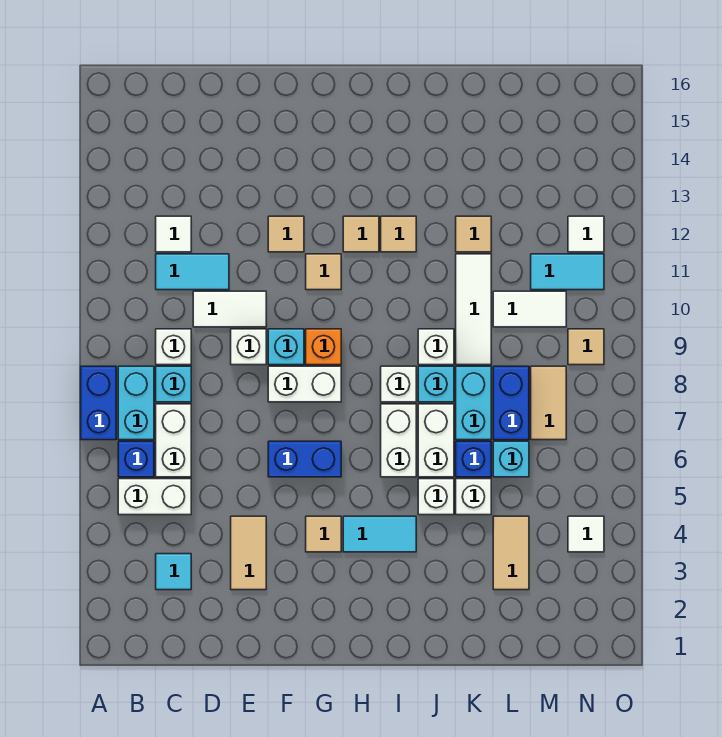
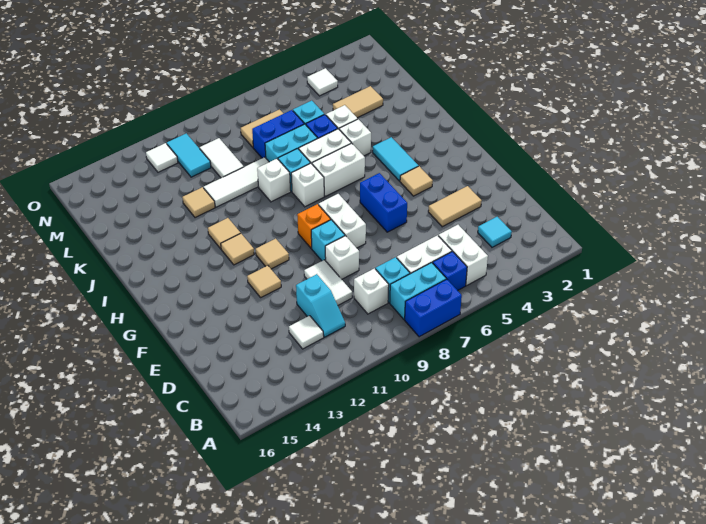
cyan 1x2 tile [156,254,229,290] -> cyan 1x2 slope [296,274,345,337]
tan 1x1 tile [568,329,604,365] -> none

